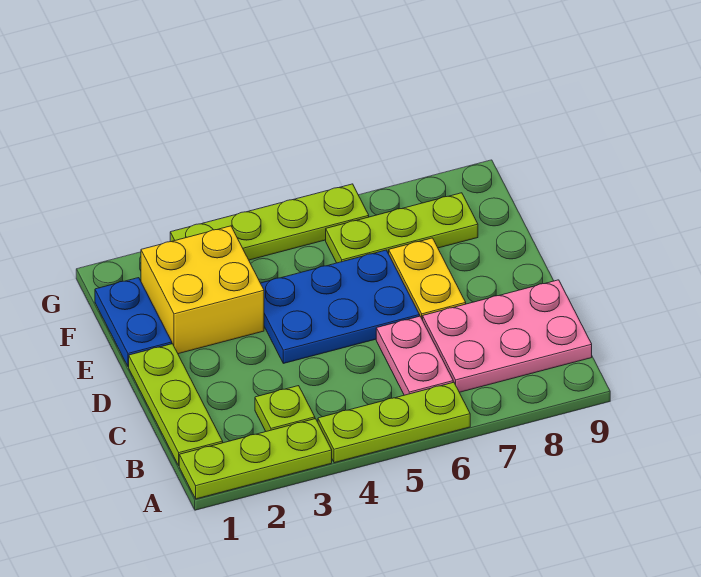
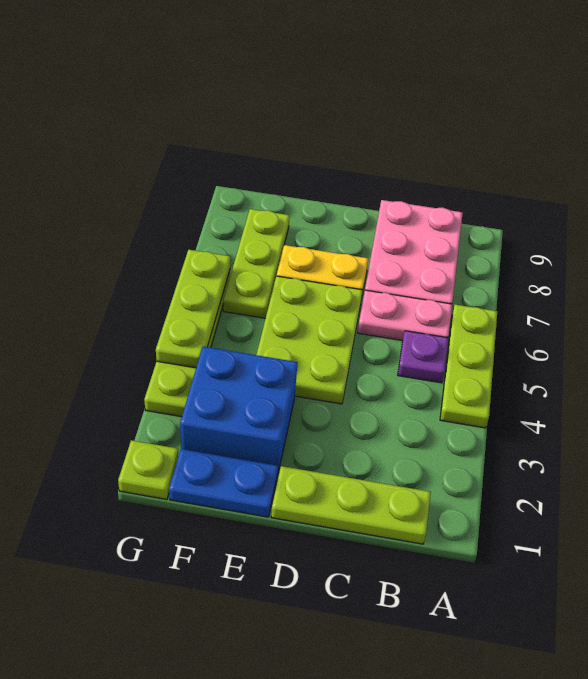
lime 1x3 plate [179,419,332,499] -> lime 1x3 plate moved to [156,250,230,368]
lime 1x1 plate [255,386,315,431] -> lime 1x1 plate moved to [118,440,179,499]
none -> purple 1x1 plate [398,331,448,383]
blue 2x3 plate [261,250,420,363] -> lime 2x3 plate [256,276,363,404]
yellow 2x2 brick [141,226,264,354] -> blue 2x2 brick [180,347,298,472]

